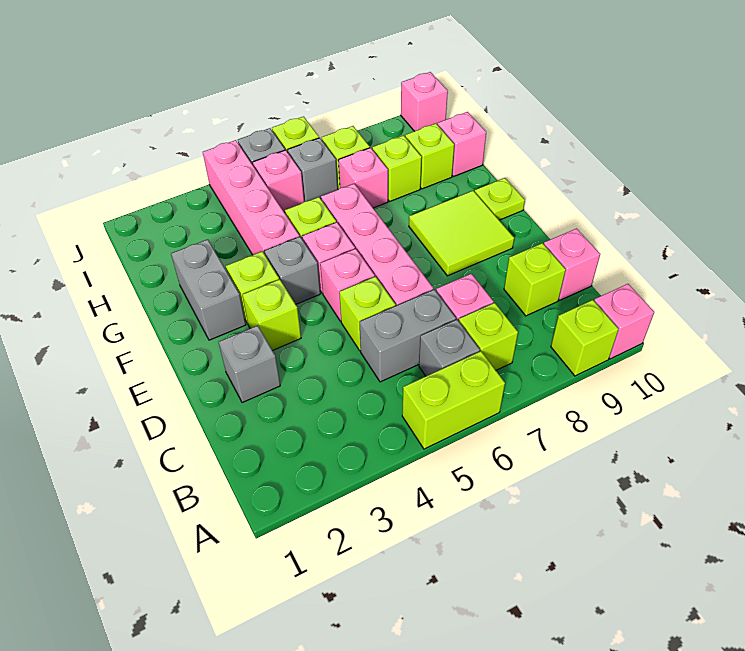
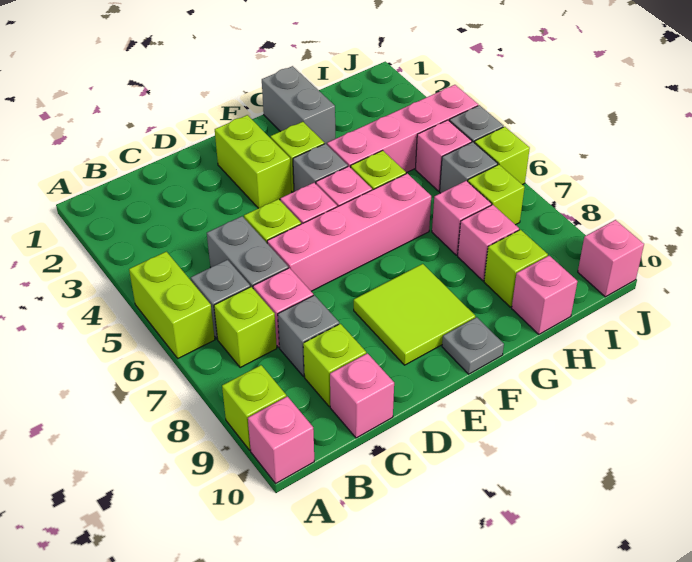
grey 1x1 brick [219,325,280,403] -> grey 1x1 brick moved to [278,295,339,377]
lime 1x1 brick [242,279,301,350] -> lime 1x2 brick [215,115,292,208]
grey 1x2 brick [171,239,246,340] -> grey 1x2 brick turned to [262,66,335,144]
lime 1x1 plate [475,178,525,220] -> grey 1x1 plate [442,317,504,374]
lime 1x1 brick [372,135,422,201] -> pink 1x1 brick [458,205,519,281]

